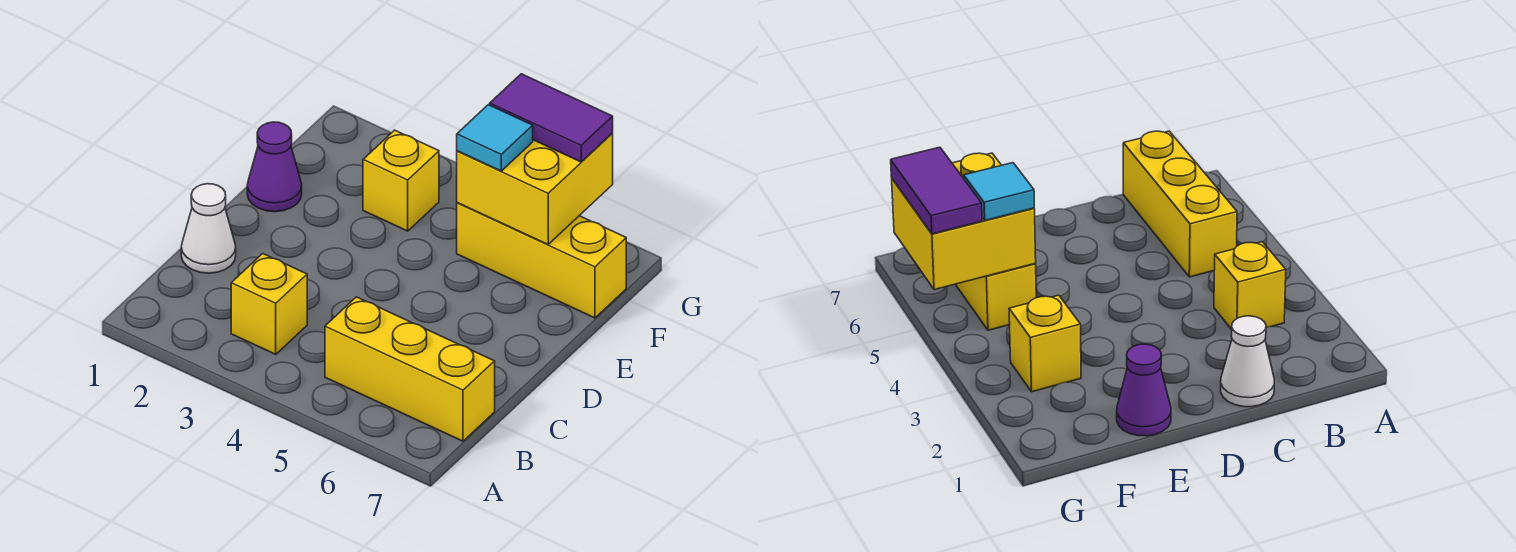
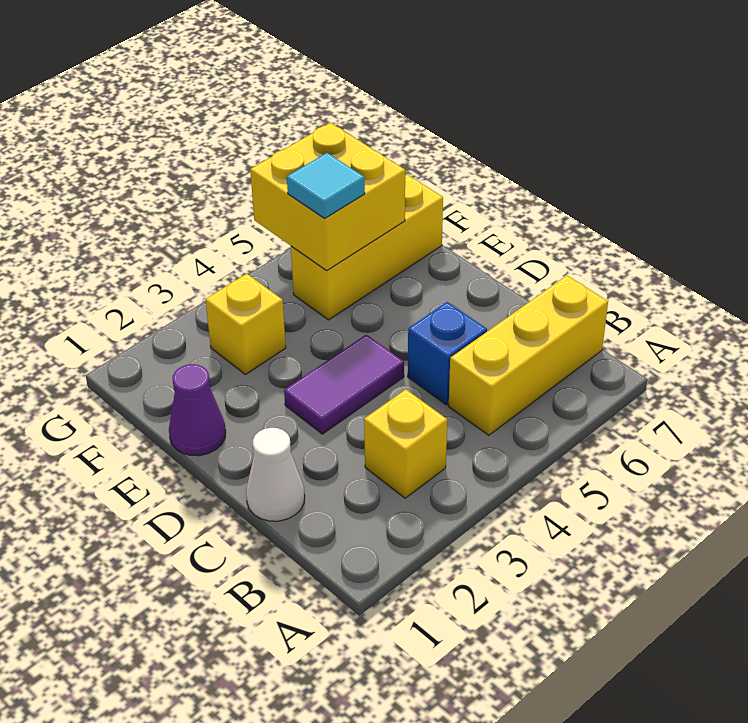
none -> blue 1x1 brick [408,302,487,405]
purple 1x2 tile [490,74,613,162] -> purple 1x2 tile moved to [284,335,404,434]

